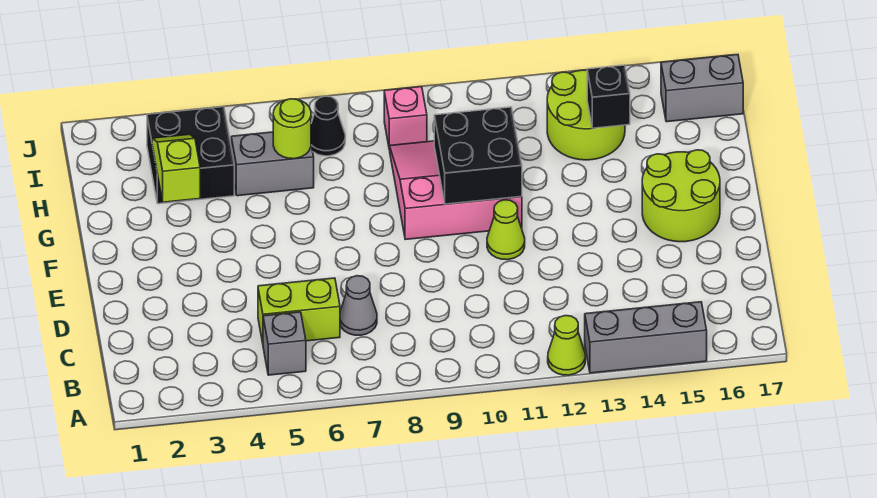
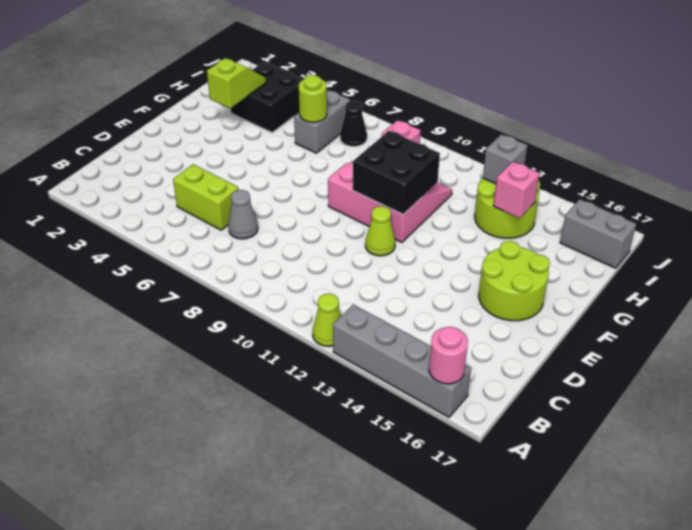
grey 1x3 brick [585,302,707,373] -> grey 1x4 brick [333,305,471,417]
none -> pink 1x1 round brick [429,327,468,384]
grey 1x1 brick [263,312,306,375] -> grey 1x1 brick moved to [483,134,527,184]
grey 1x2 brick [231,132,314,196] -> grey 1x2 brick turned to [294,90,350,153]
black 1x1 brick [587,65,630,128] -> pink 1x1 brick [493,162,540,218]

